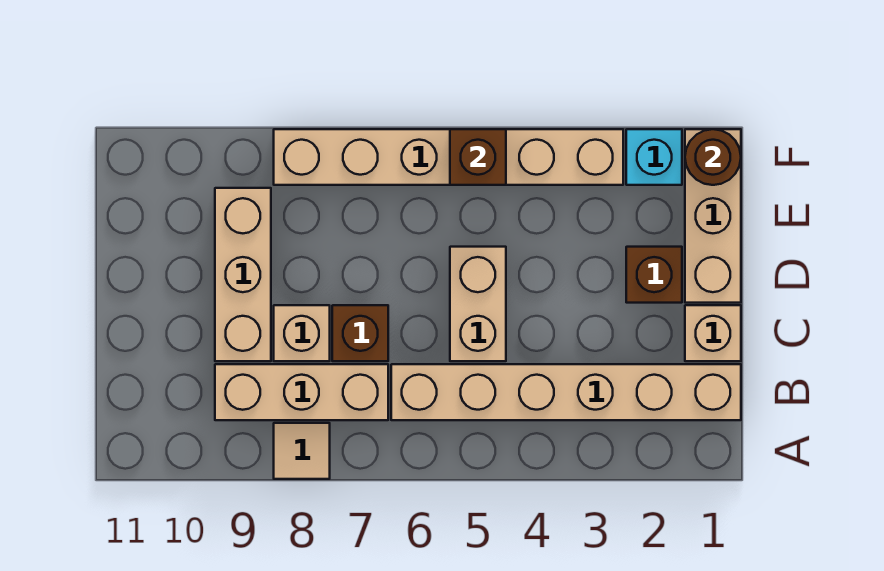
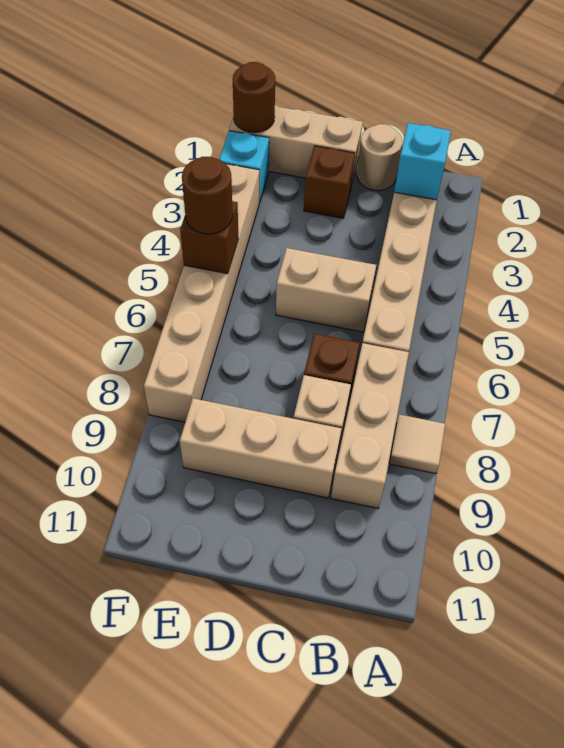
none -> cyan 1x1 brick [394,123,451,200]
tan 1x1 brick [685,305,741,361] -> tan 1x1 round brick [357,124,402,191]
none -> brown 1x1 round brick [182,157,233,234]

